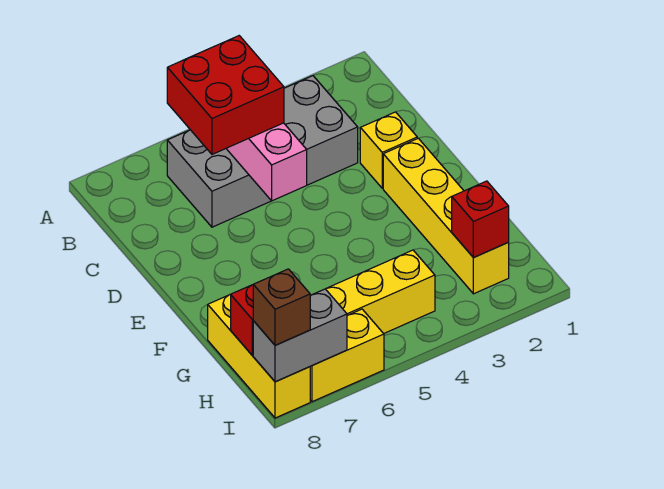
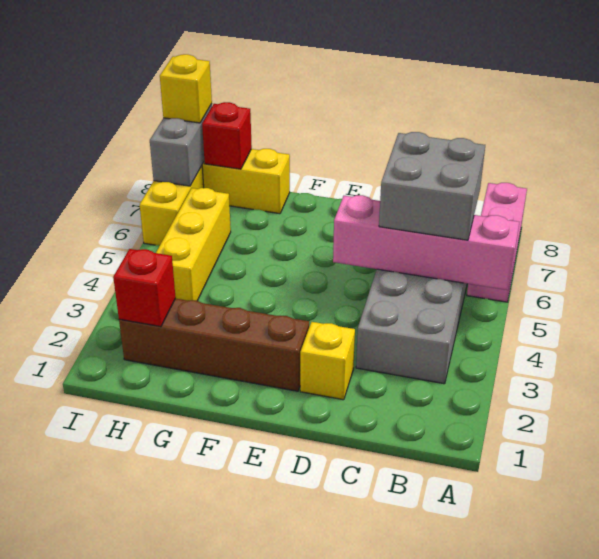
none -> pink 1x3 brick [467,183,527,302]
red 2x2 brick [167,36,284,154] -> grey 2x2 brick [379,132,485,240]
yellow 1x4 brick [383,138,509,294] -> brown 1x4 brick [119,299,309,391]
brown 1x1 brick [253,269,310,345] -> yellow 1x1 brick [160,54,212,123]

